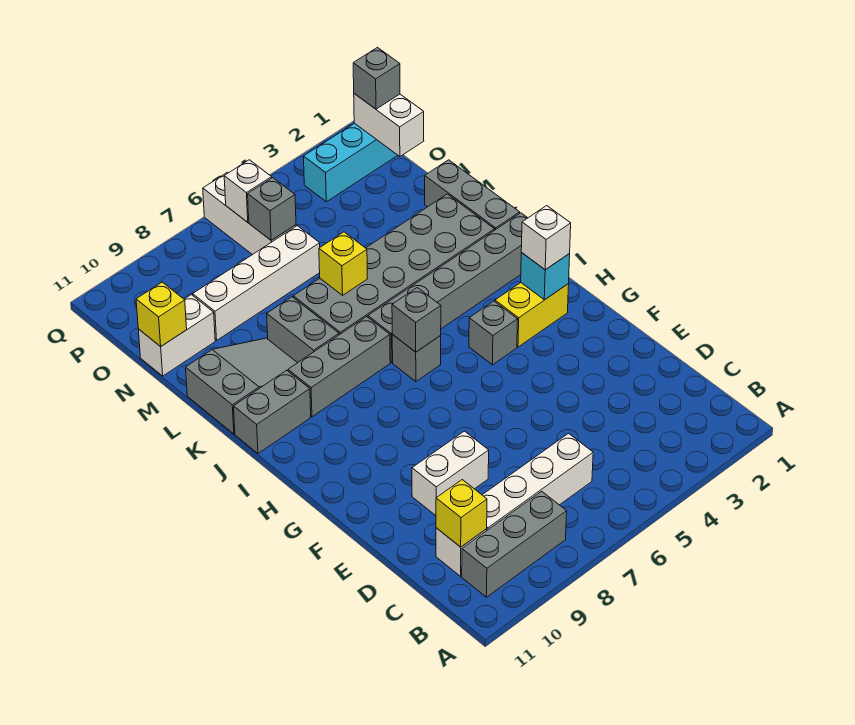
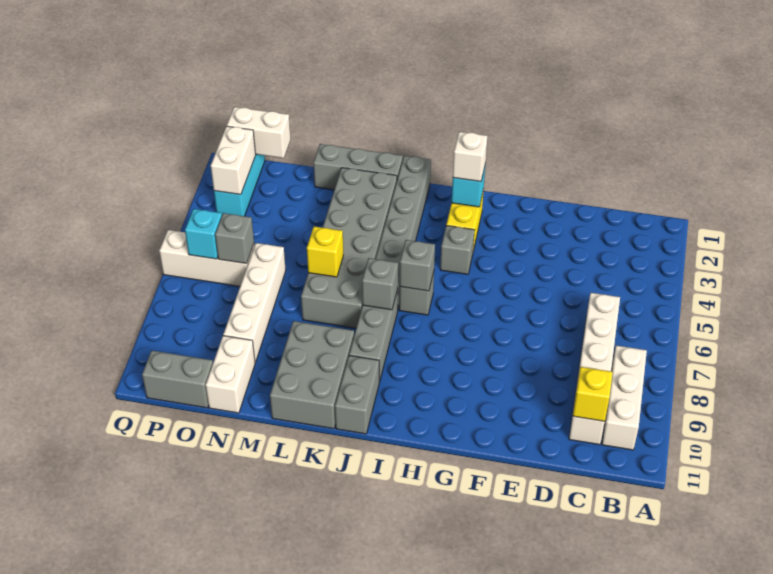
grey 1x3 brick [462,491,567,597] -> white 1x3 brick [602,346,647,450]
white 1x2 brick [412,431,489,516] -> white 1x2 brick moved to [211,126,256,195]
grey 1x2 brick [267,297,339,363] -> grey 1x2 brick moved to [142,351,213,408]
grey 2x3 slope [186,338,297,434] -> grey 2x3 brick [270,321,354,429]
yellow 1x1 brick [136,282,187,347] -> none
grey 1x1 brick [353,48,400,109] -> grey 1x1 brick moved to [362,258,398,310]
white 1x1 brick [224,160,272,222] -> cyan 1x1 brick [185,209,222,259]

